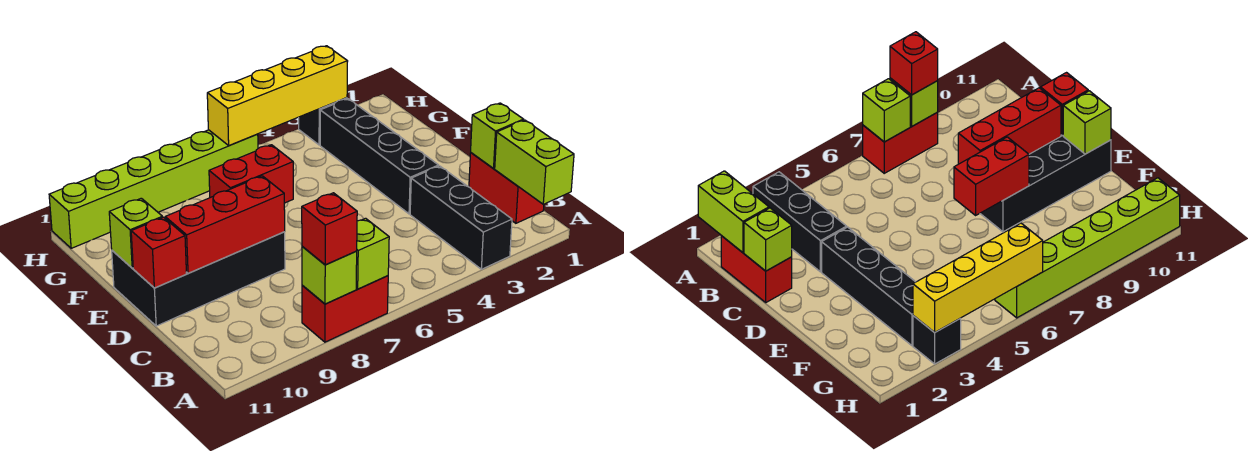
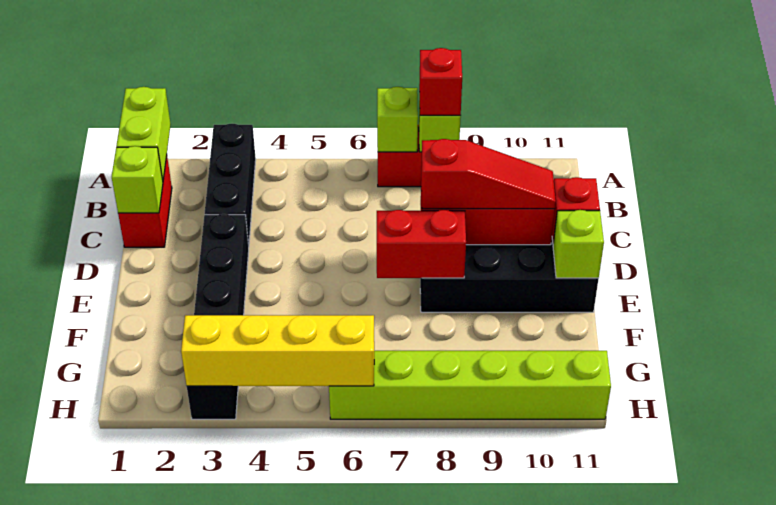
none -> red 1x3 slope [421,139,556,209]

